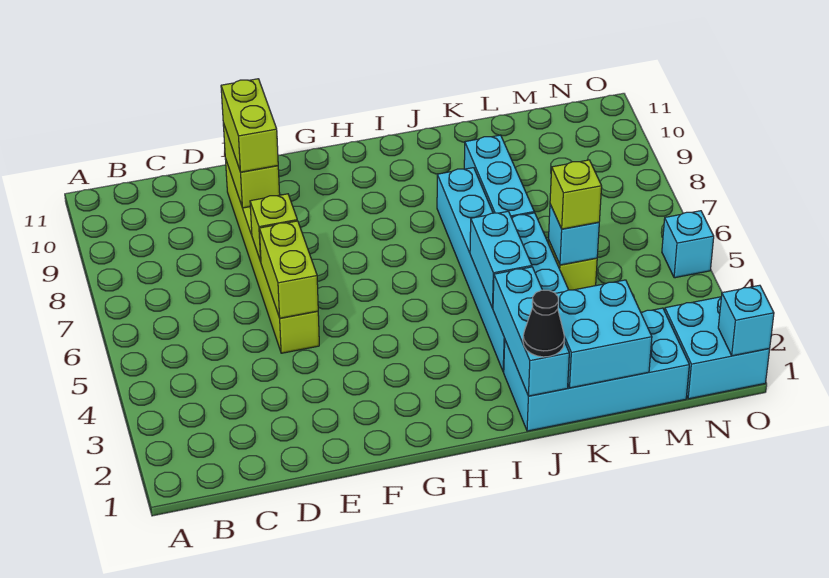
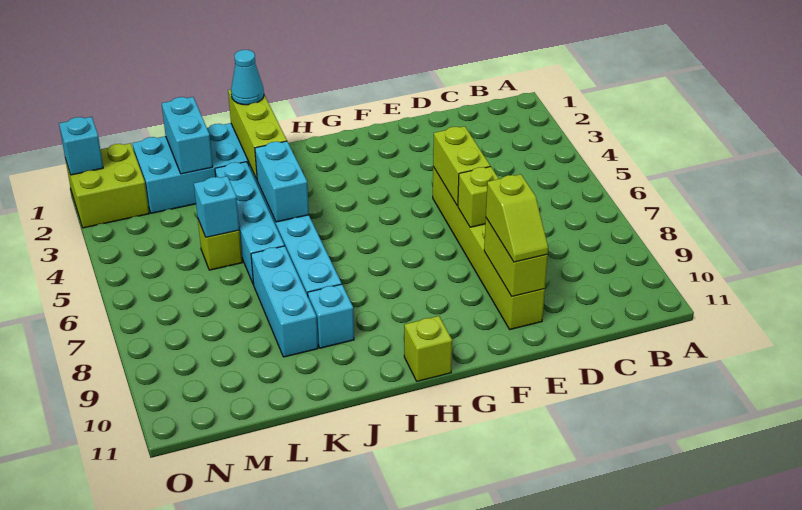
lime 1x2 brick [221,79,278,172] -> lime 1x2 slope [486,174,548,262]
cyan 1x3 brick [493,267,569,396] -> lime 1x3 brick [228,90,287,179]
black 1x1 cone [523,290,565,357] -> cyan 1x1 cone [231,50,264,105]
cyan 2x2 brick [555,280,652,388] -> cyan 1x2 brick [162,97,213,174]
lime 1x1 brick [550,160,602,229] -> lime 1x1 brick moved to [404,316,452,381]
cyan 2x2 brick [665,297,770,399] -> lime 2x2 brick [65,143,149,228]
cyan 1x1 brick [662,211,714,278] -> cyan 1x1 brick moved to [308,284,354,348]

